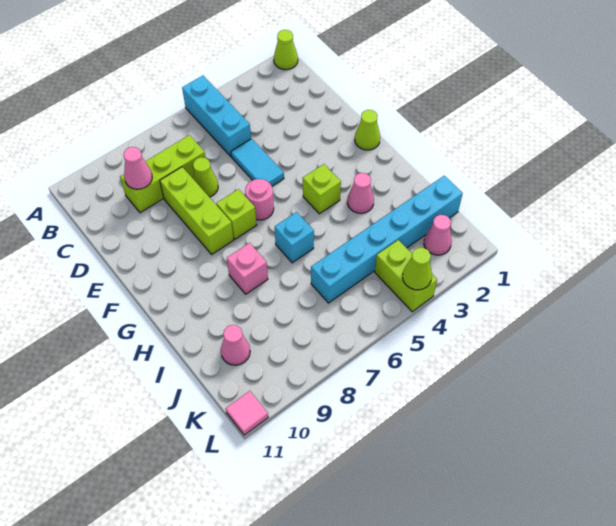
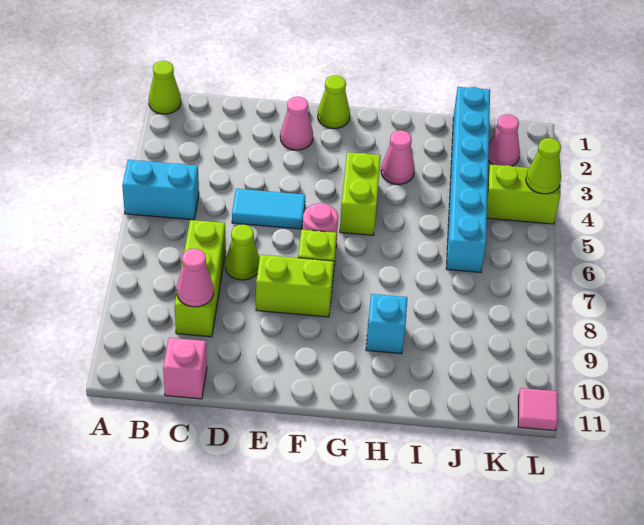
cyan 1x3 brick [182,76,251,157] -> cyan 1x2 brick [122,160,199,220]
lime 1x3 brick [160,167,234,254] -> lime 1x2 brick [256,255,334,317]
lime 1x1 brick [303,164,341,214] -> lime 1x2 brick [340,152,381,235]
cyan 1x1 brick [275,212,314,263] -> cyan 1x1 brick moved to [366,294,407,354]
pink 1x1 brick [227,243,268,294] -> pink 1x1 brick moved to [163,338,207,399]
pink 1x1 cone [221,325,250,365] -> pink 1x1 cone moved to [280,97,313,150]

